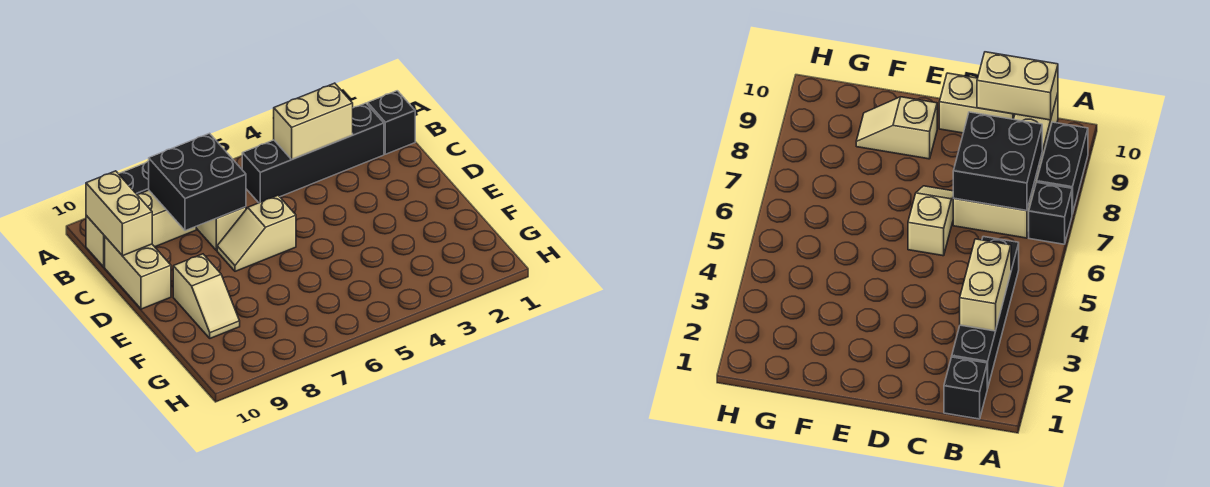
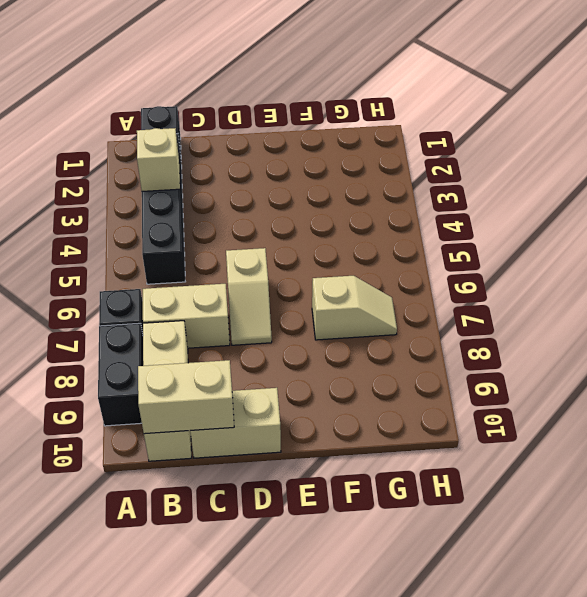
tan 1x2 brick [274,83,353,159] -> tan 1x1 brick [137,128,180,191]
black 2x2 brick [149,133,246,231] -> none
tan 1x2 slope [173,254,240,338] -> tan 1x2 slope moved to [312,276,397,340]

